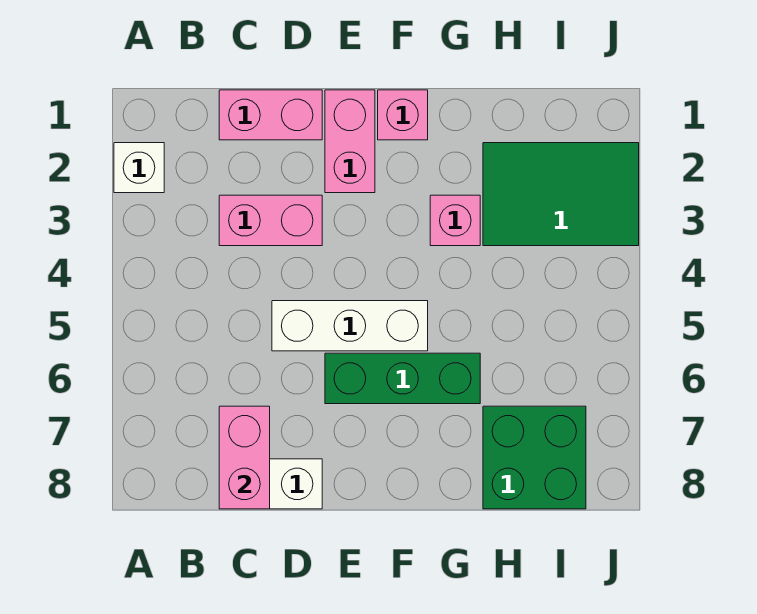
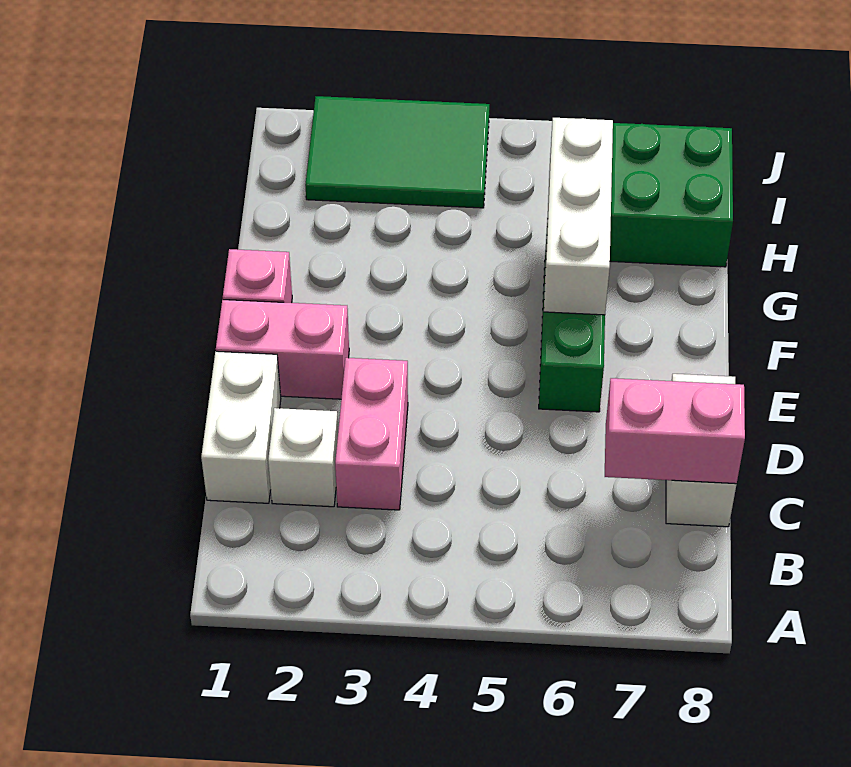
white 1x1 brick [114,143,164,193] -> white 1x1 brick moved to [268,408,338,507]
pink 1x2 brick [219,90,322,140] -> white 1x2 brick [201,351,281,503]
white 1x3 brick [272,301,428,351] -> white 1x3 brick moved to [544,118,613,315]
pink 1x1 brick [430,195,480,246] -> none
green 2x3 tile [483,143,639,246] -> green 2x3 tile turned to [305,96,489,208]

